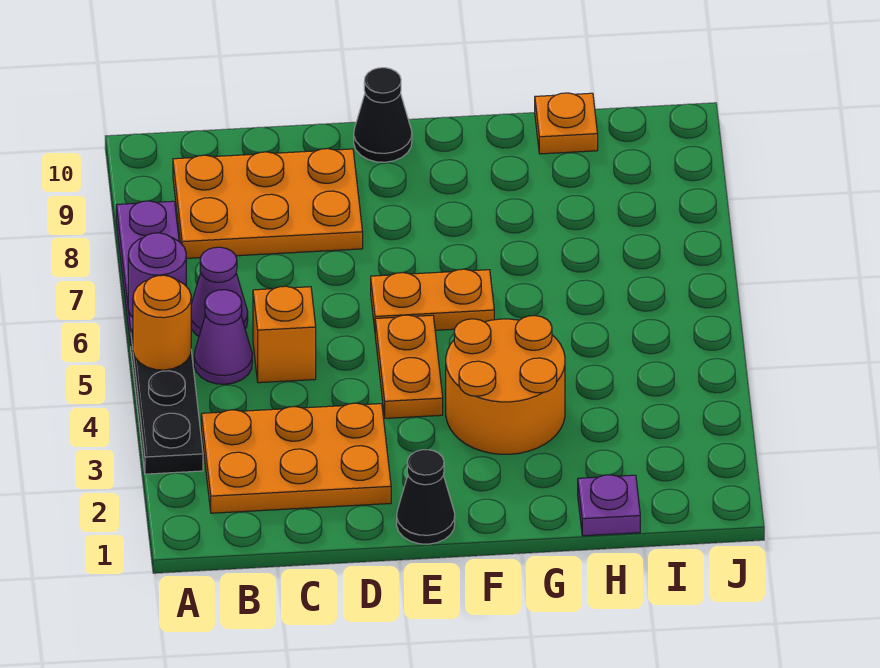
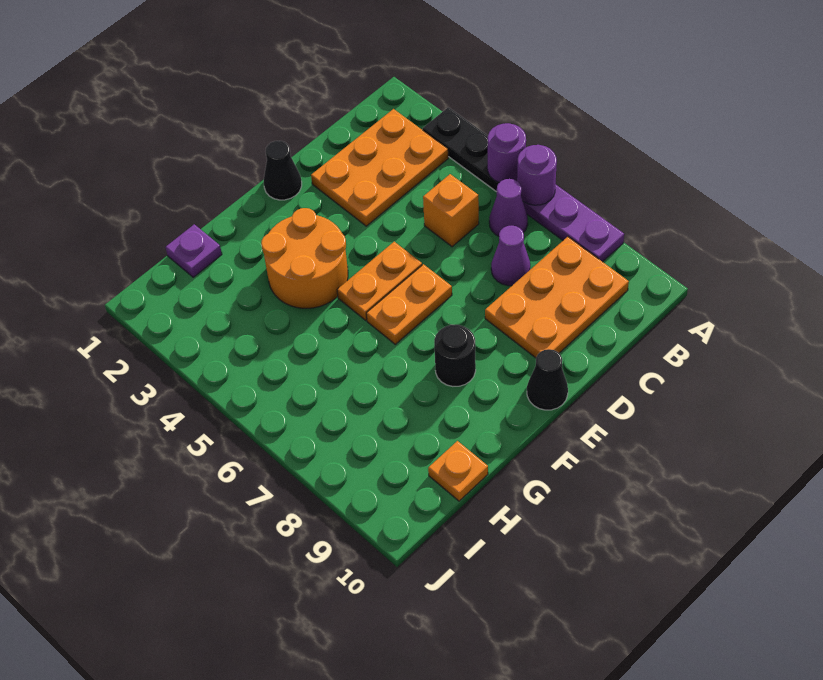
orange 1x1 round brick [133,275,191,370] -> purple 1x1 round brick [488,123,526,183]
purple 1x1 cone [194,290,252,384] -> purple 1x1 cone moved to [491,226,530,286]
orange 1x2 plate [375,315,443,418] -> orange 1x2 plate turned to [337,242,422,320]
none -> black 1x1 round brick [434,325,476,386]

